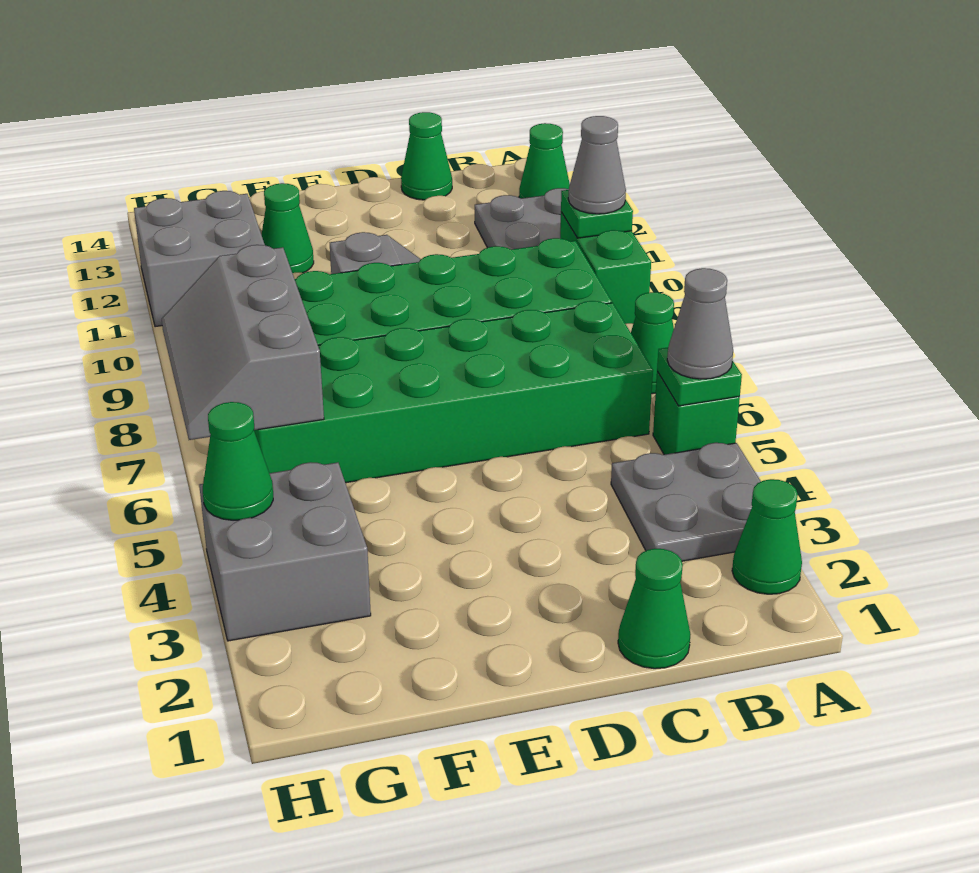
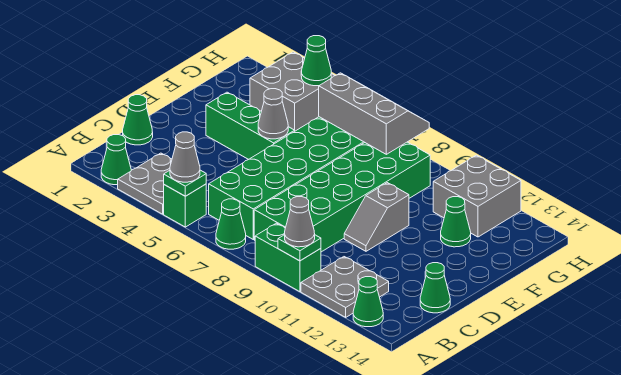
none -> green 1x3 brick [206,92,295,159]
none -> grey 1x1 cone [258,89,288,139]

